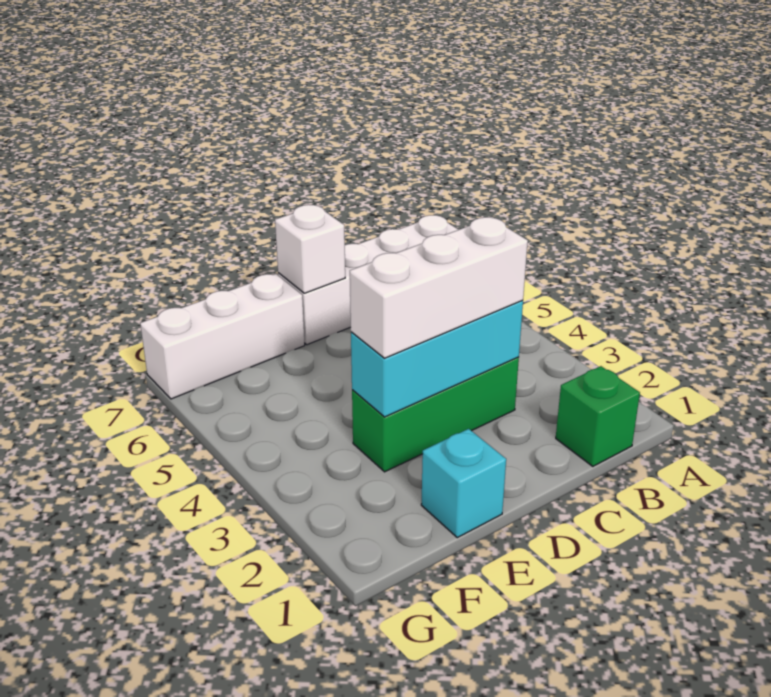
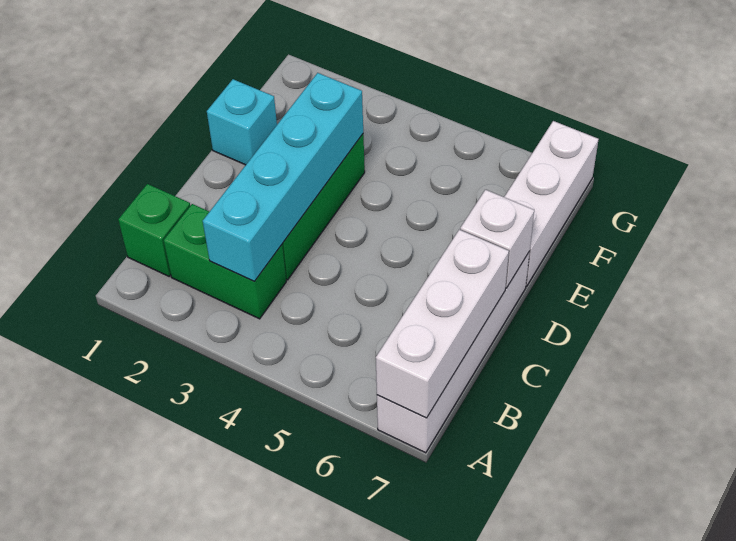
none -> green 1x2 brick [164,204,286,319]
cyan 1x3 brick [351,300,523,417] -> cyan 1x4 brick [203,73,363,281]
white 1x3 brick [350,217,528,358] -> white 1x3 brick moved to [376,230,509,418]

